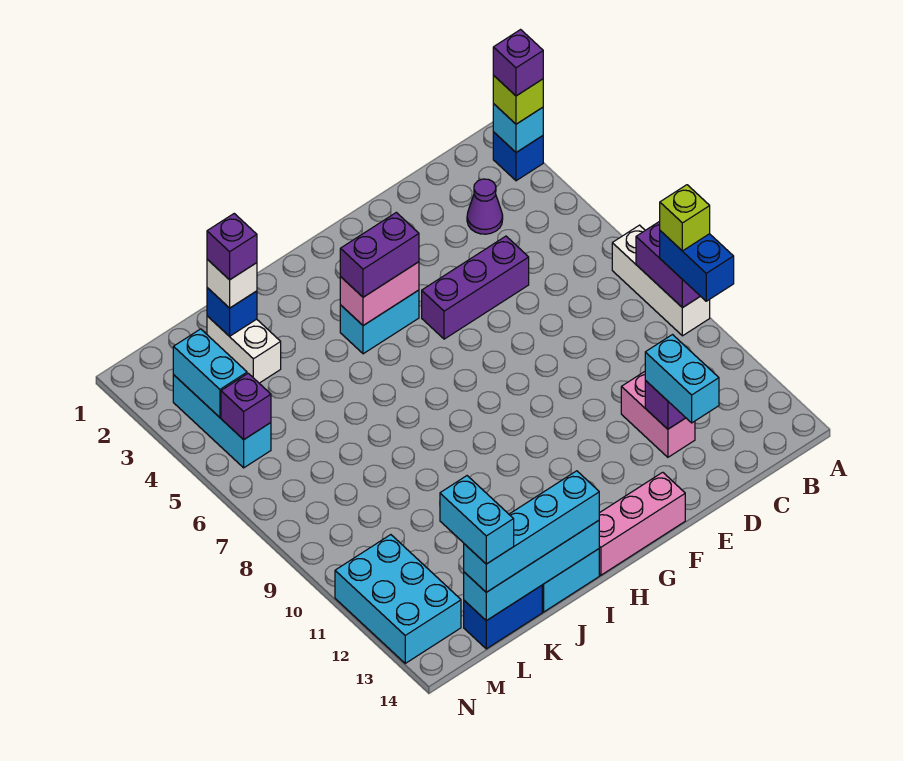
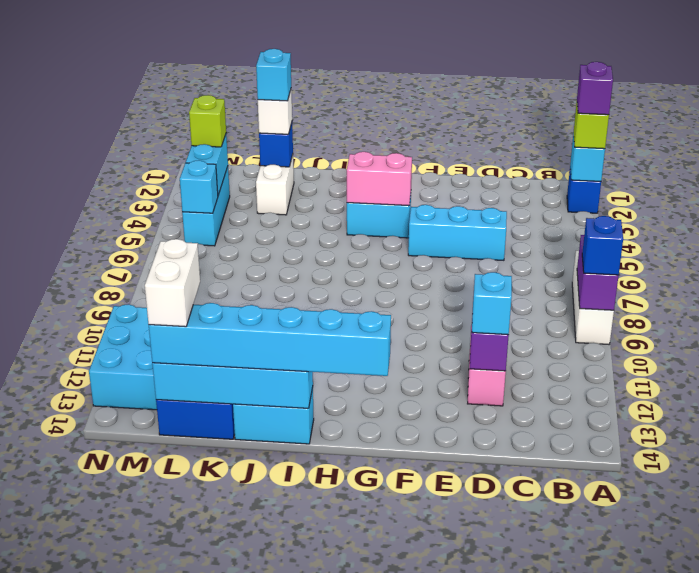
blue 1x2 brick [660,231,734,301] -> blue 1x1 brick [582,216,623,275]
lime 1x1 brick [660,185,710,251] -> lime 1x1 brick moved to [189,95,226,147]
purple 1x1 cone [467,179,503,234] -> none
purple 1x3 brick [422,236,529,339] -> cyan 1x3 brick [408,205,507,260]
cyan 1x2 brick [645,335,719,423] -> cyan 1x1 brick [472,272,512,335]
pink 1x3 brick [599,472,685,575] -> none
purple 1x2 brick [340,212,419,297] -> none
cyan 1x4 brick [464,471,599,592] -> cyan 1x6 brick [149,303,391,376]
purple 1x1 brick [207,214,257,280] -> cyan 1x1 brick [256,49,291,101]
cyan 1x2 brick [440,476,514,564] -> white 1x2 brick [145,239,200,327]
purple 1x1 brick [221,373,271,440] -> cyan 1x1 brick [180,160,218,213]

